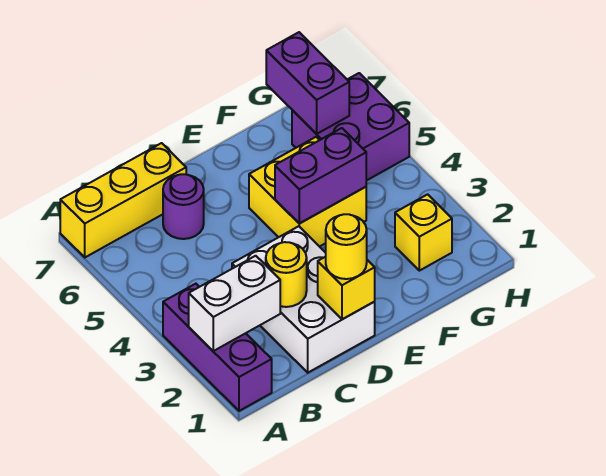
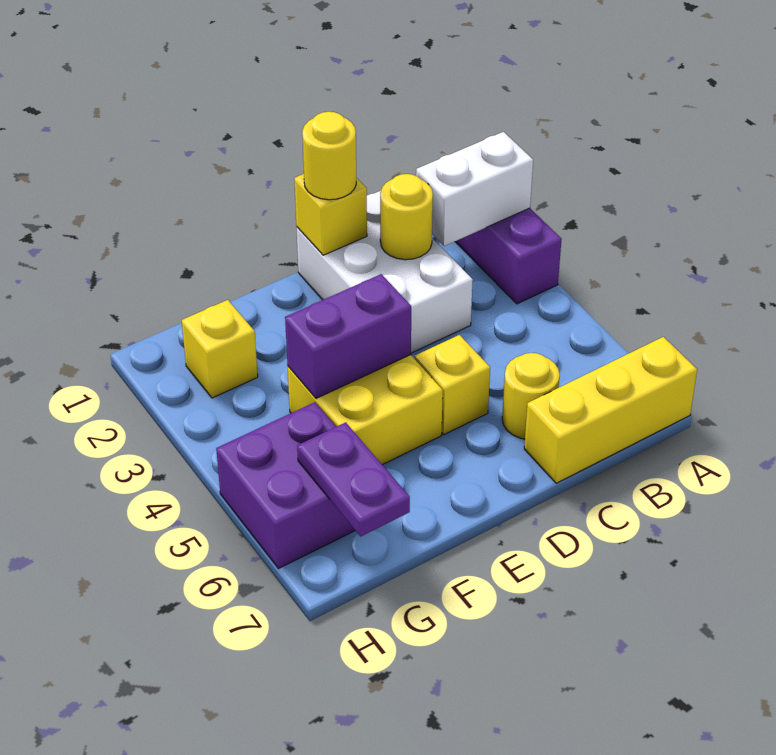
purple 1x1 round brick [163,174,204,239] -> yellow 1x1 round brick [502,353,560,439]
none -> yellow 1x1 brick [415,335,490,434]
purple 1x2 brick [266,32,349,134] -> purple 1x2 plate [297,422,410,537]

